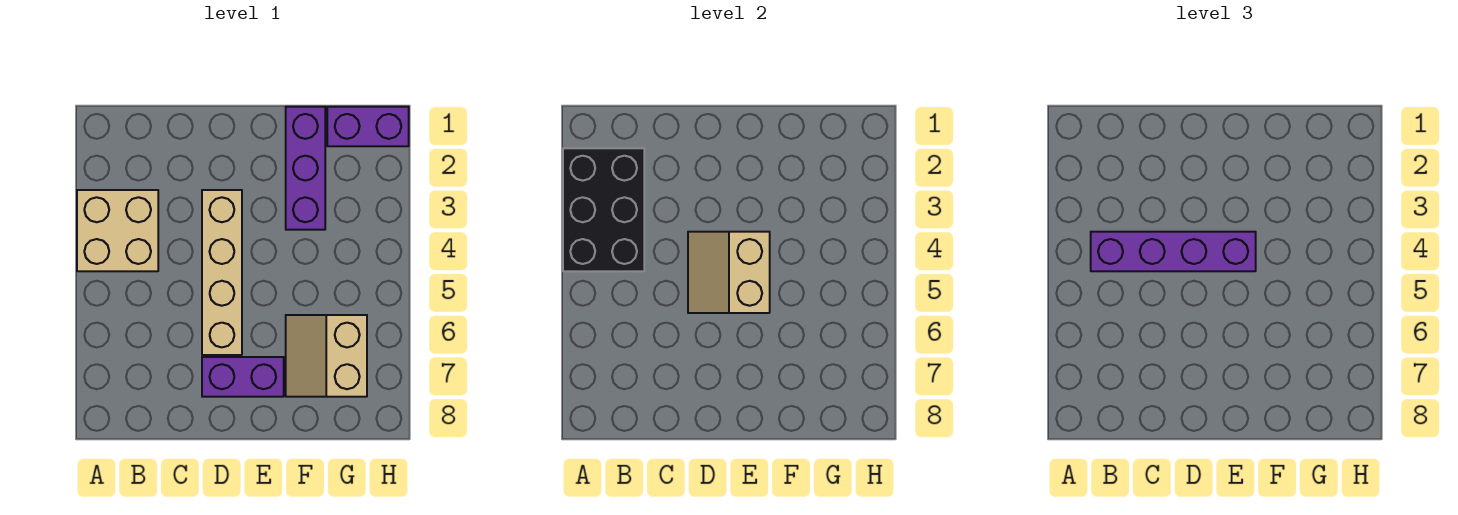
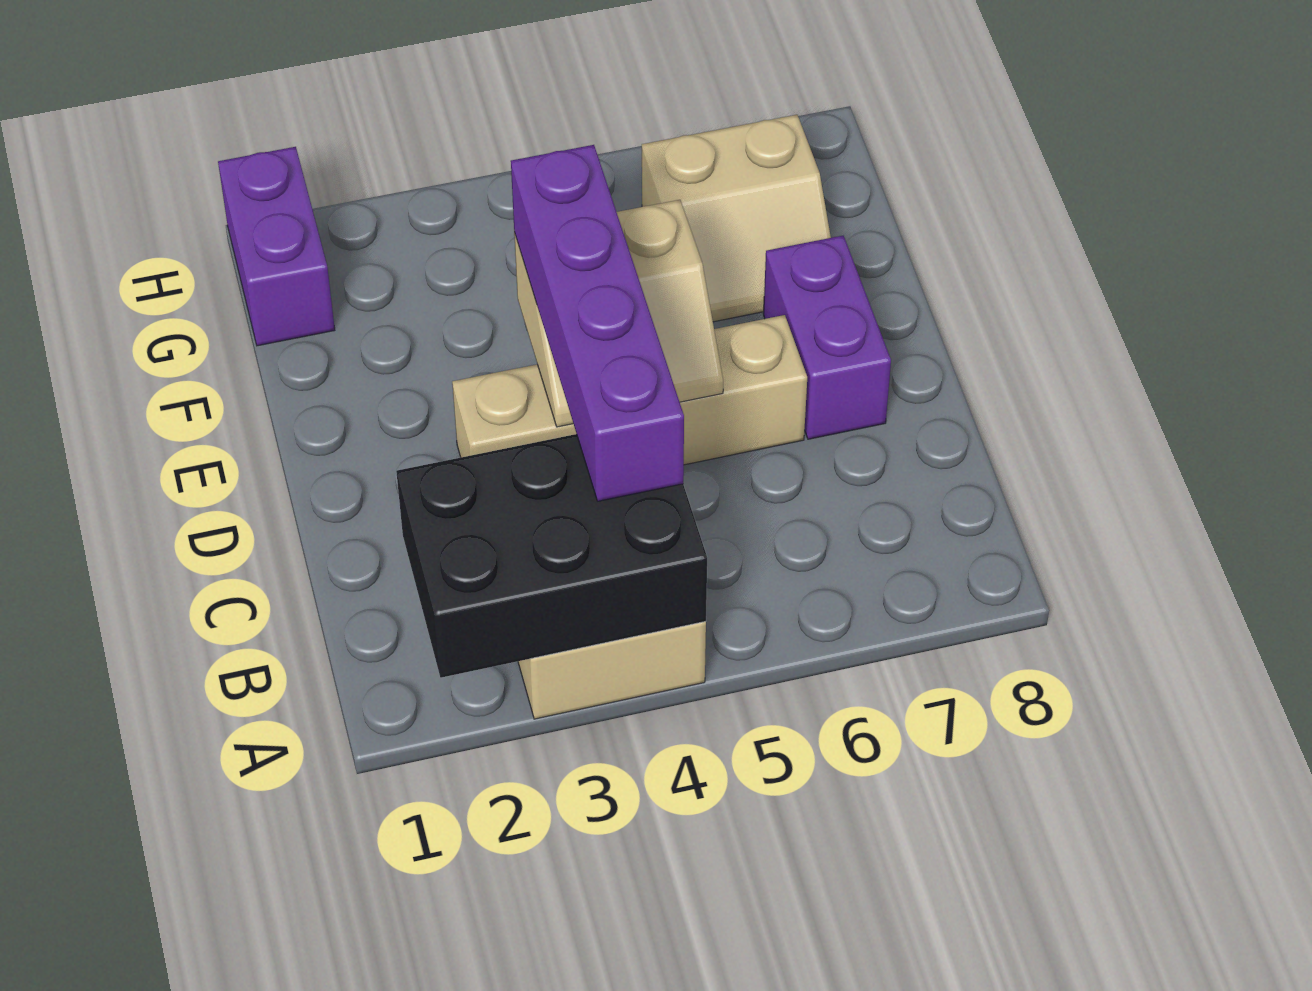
purple 1x3 brick [286,107,325,230] -> none

